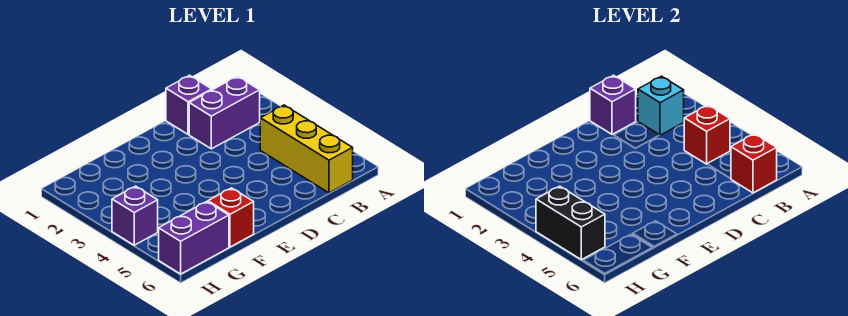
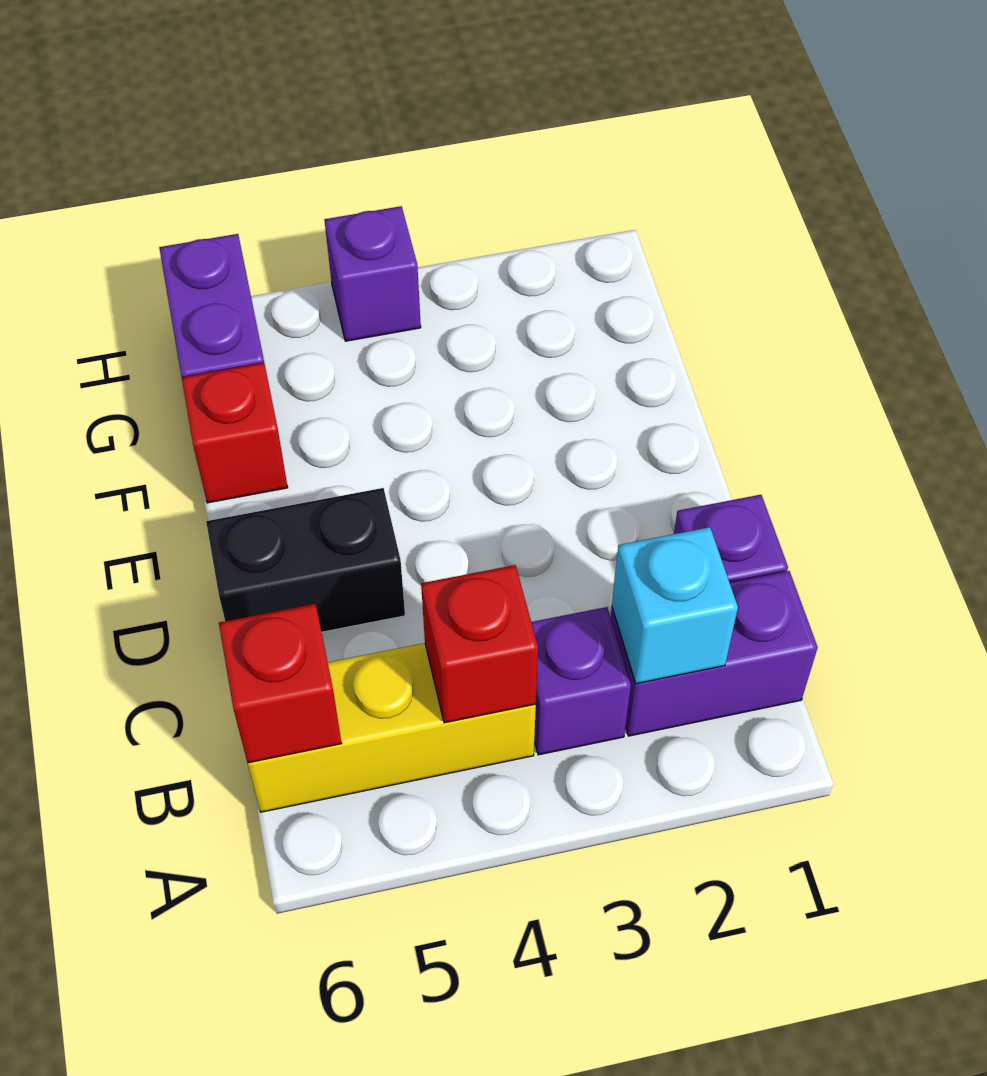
purple 1x2 brick [189,76,260,149] -> purple 1x2 brick turned to [610,571,818,736]
purple 1x1 brick [590,75,636,134] -> purple 1x1 brick moved to [531,607,631,755]
black 1x2 brick [536,186,605,260] -> black 1x2 brick moved to [206,488,405,632]

